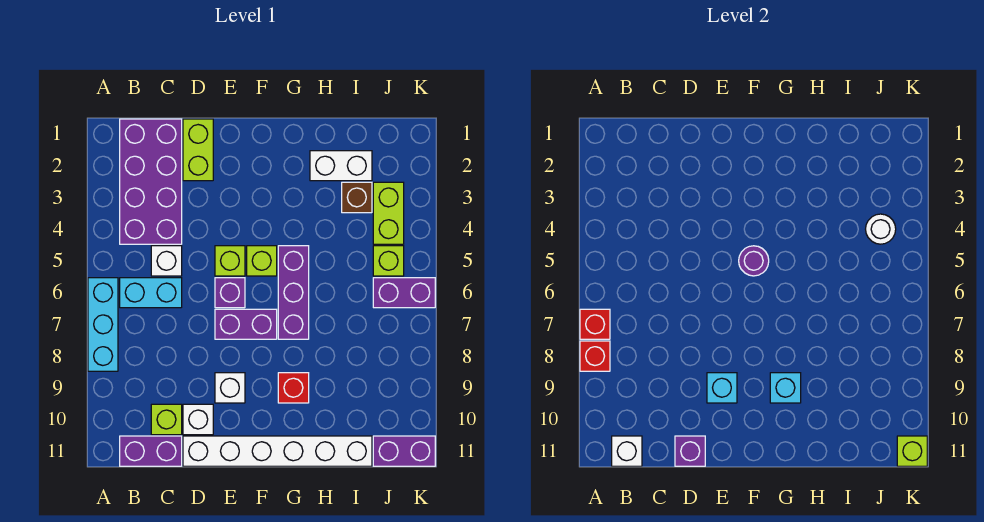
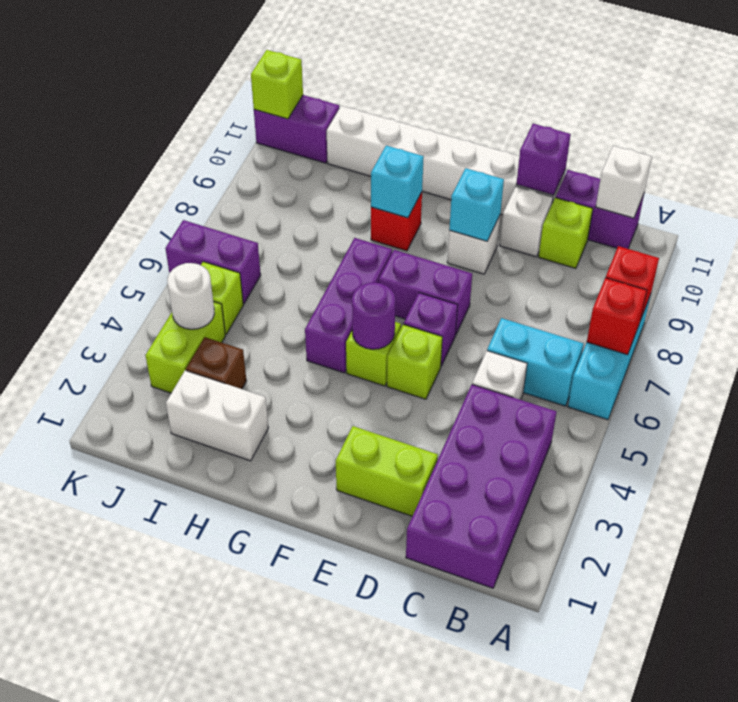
lime 1x2 brick [183,119,213,181] -> lime 1x2 brick turned to [336,426,438,516]

